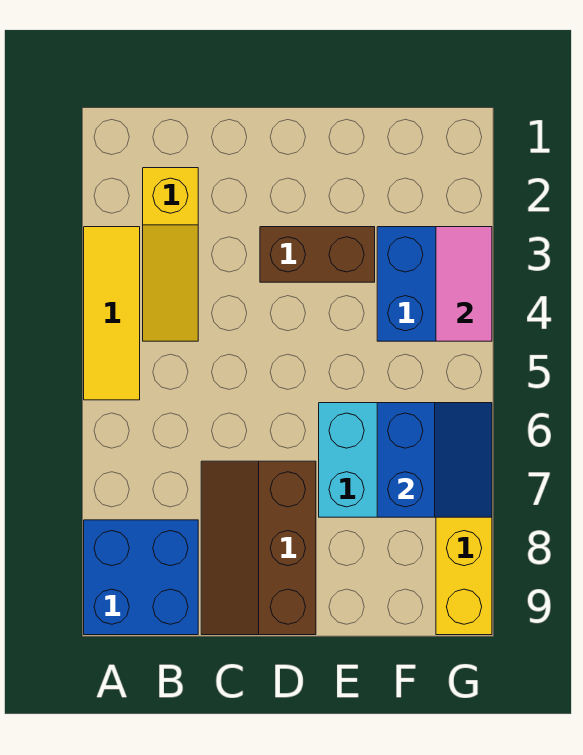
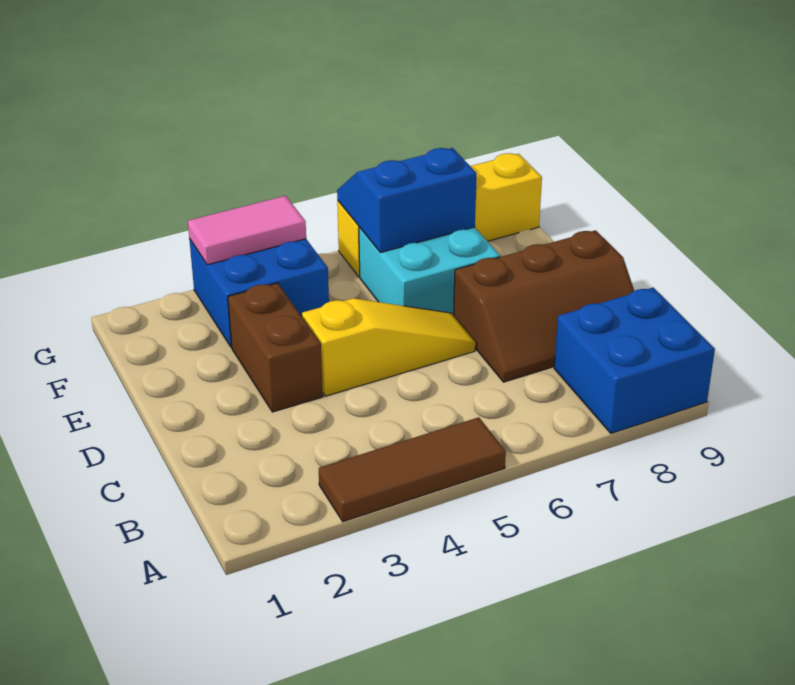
yellow 1x3 tile [84,227,140,400] -> brown 1x3 tile [319,417,506,522]
yellow 1x3 slope [143,168,198,341] -> yellow 1x3 slope moved to [302,298,475,396]

